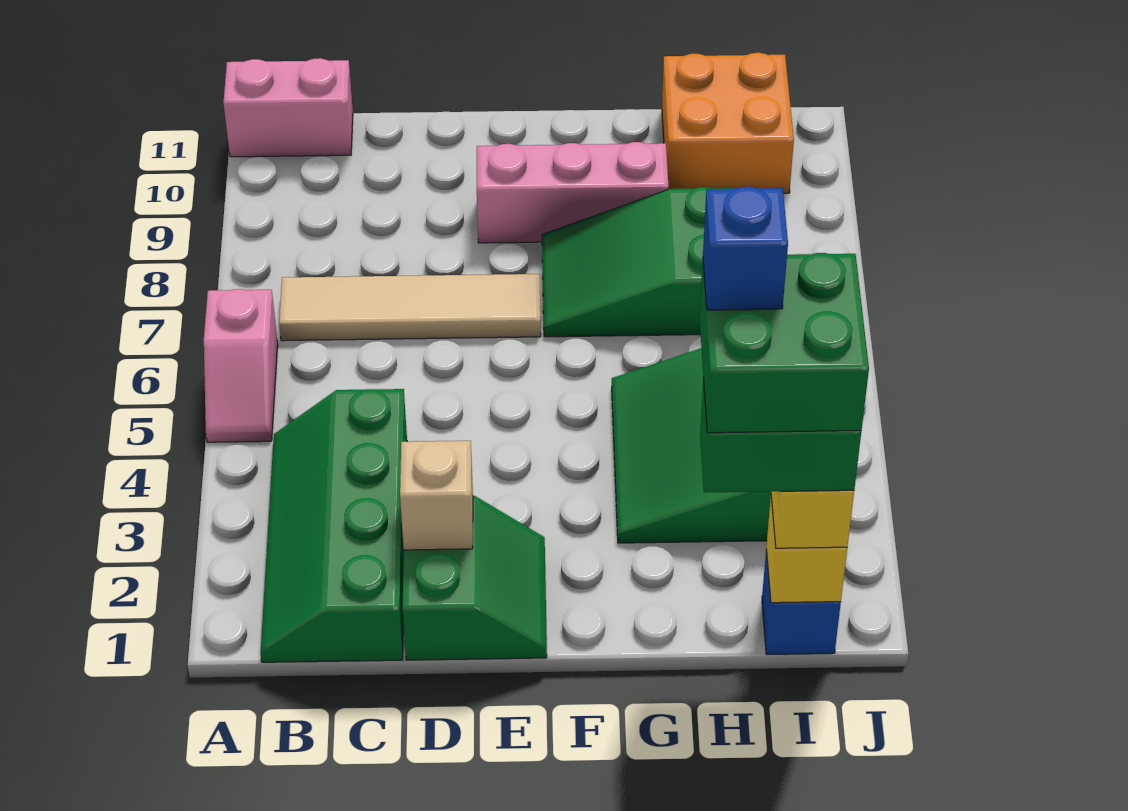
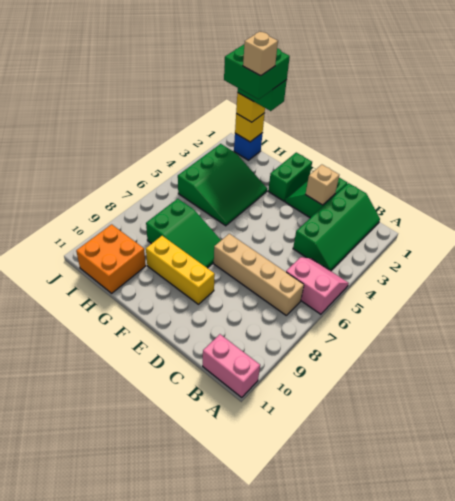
pink 1x2 slope [204,289,278,442] -> pink 2x2 slope [286,257,349,314]
tan 1x4 tile [279,274,541,341] -> tan 1x4 brick [214,234,304,315]
pink 1x3 brick [477,142,669,243] -> yellow 1x3 brick [146,236,215,304]
none -> green 1x2 brick [268,153,312,201]
blue 1x1 brick [703,187,788,310] -> tan 1x1 brick [243,32,278,76]

